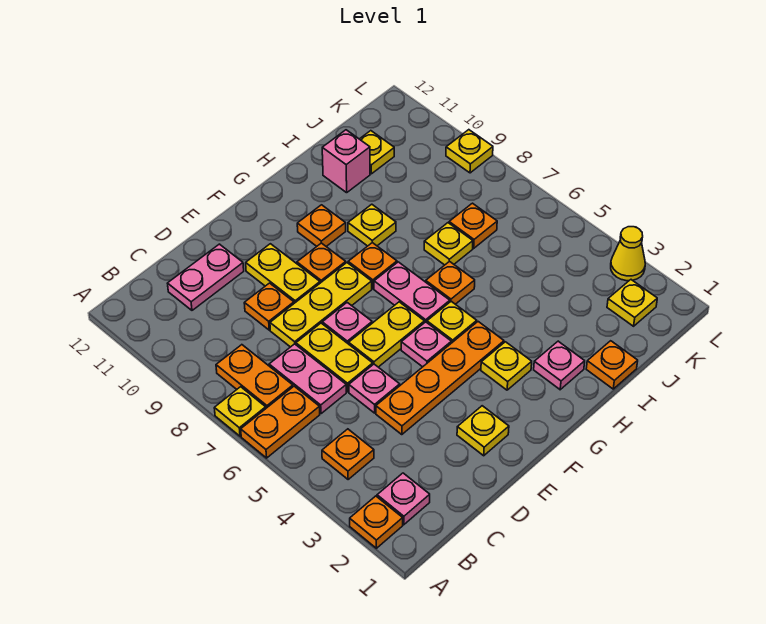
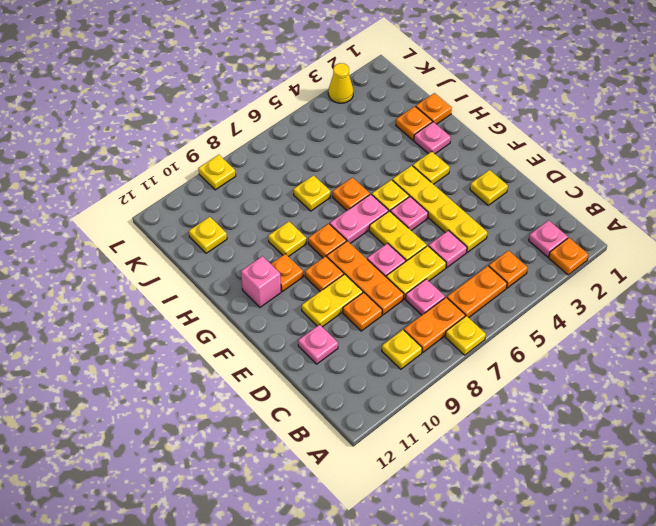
orange 1x2 plate [241,386,320,458] -> orange 1x2 plate turned to [447,266,507,318]
pink 1x2 plate [269,344,346,414] -> pink 1x1 plate [406,279,445,315]
pink 1x2 plate [167,244,244,310] -> pink 1x1 plate [298,324,338,364]
orange 1x4 plate [376,322,504,435] -> yellow 1x4 plate [392,166,488,252]
yellow 1x3 plate [270,263,372,347] -> orange 1x3 plate [327,241,404,315]
pink 1x1 brick [322,130,370,193] -> pink 1x1 brick moved to [241,256,281,307]
orange 1x1 plate [449,203,497,248] -> orange 1x1 plate moved to [396,106,432,140]
yellow 1x1 plate [607,280,657,326] -> yellow 1x1 plate moved to [382,330,422,369]

